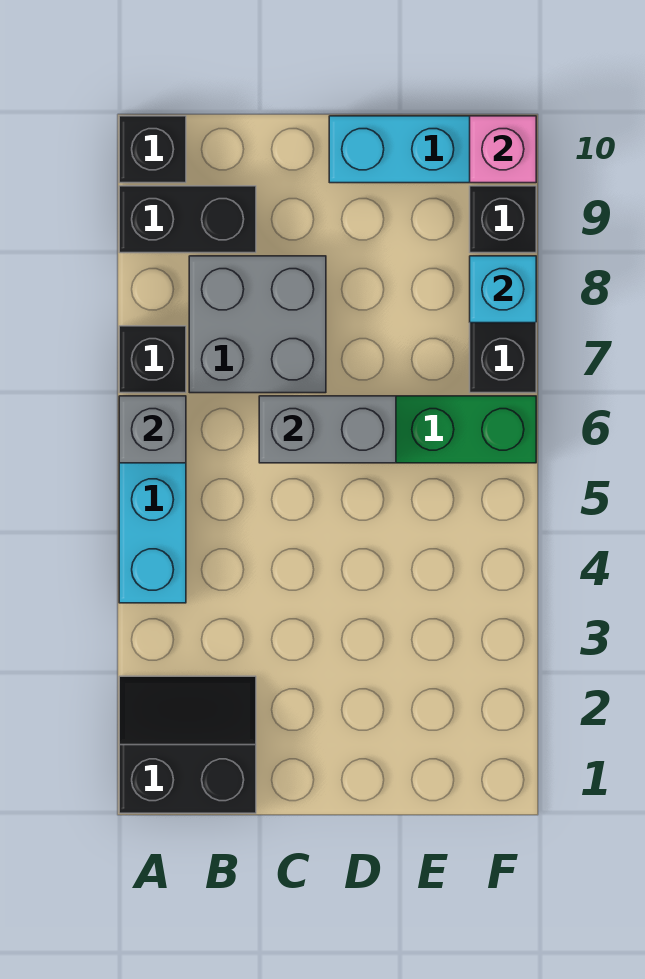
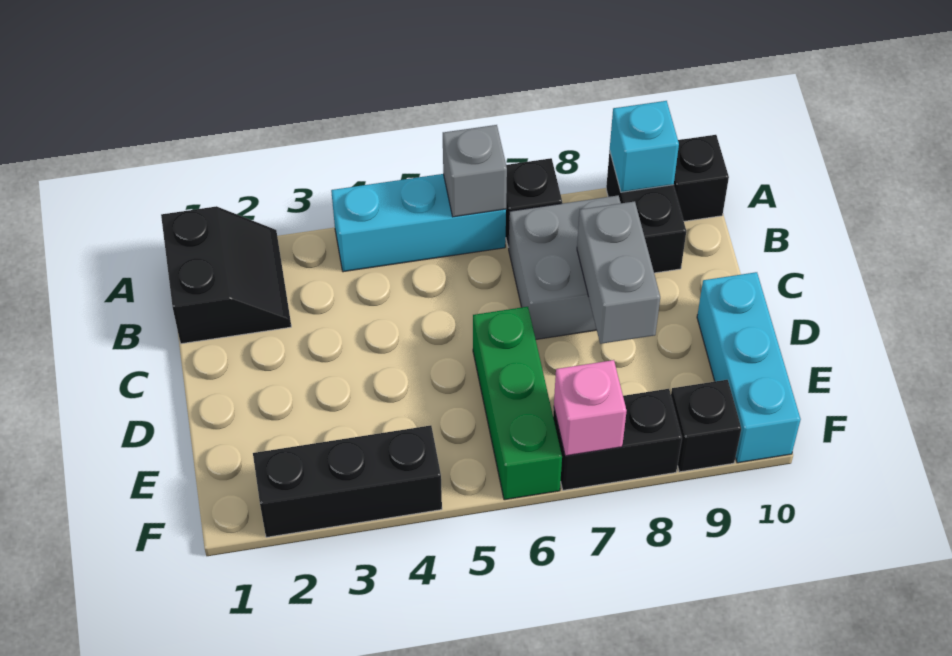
grey 1x2 brick [259,396,396,463] -> grey 1x2 brick moved to [577,201,660,344]
none -> black 1x3 brick [253,425,442,537]
cyan 1x1 brick [470,256,536,323] -> cyan 1x1 brick moved to [610,101,679,192]
pink 1x1 brick [470,116,536,183] -> pink 1x1 brick moved to [554,360,626,456]

